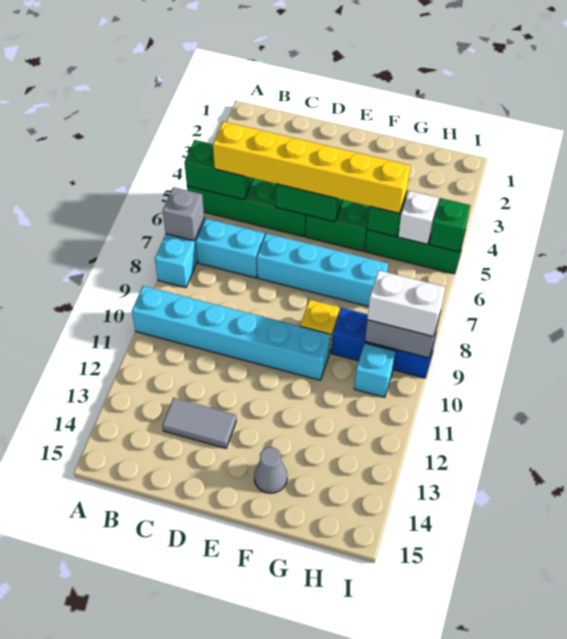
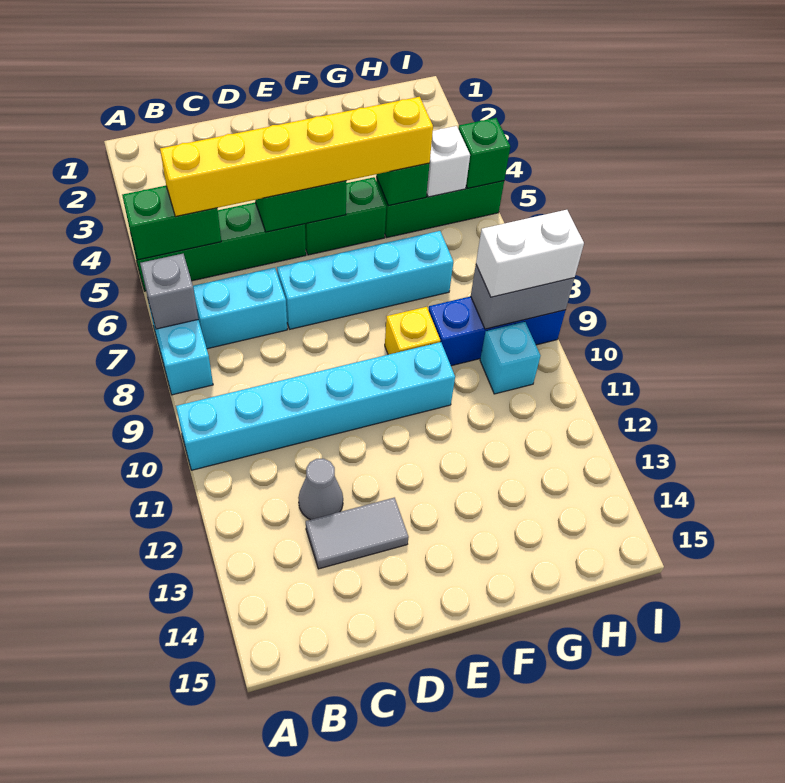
grey 1x1 cone [254,447,287,493] -> grey 1x1 cone moved to [298,459,343,520]

